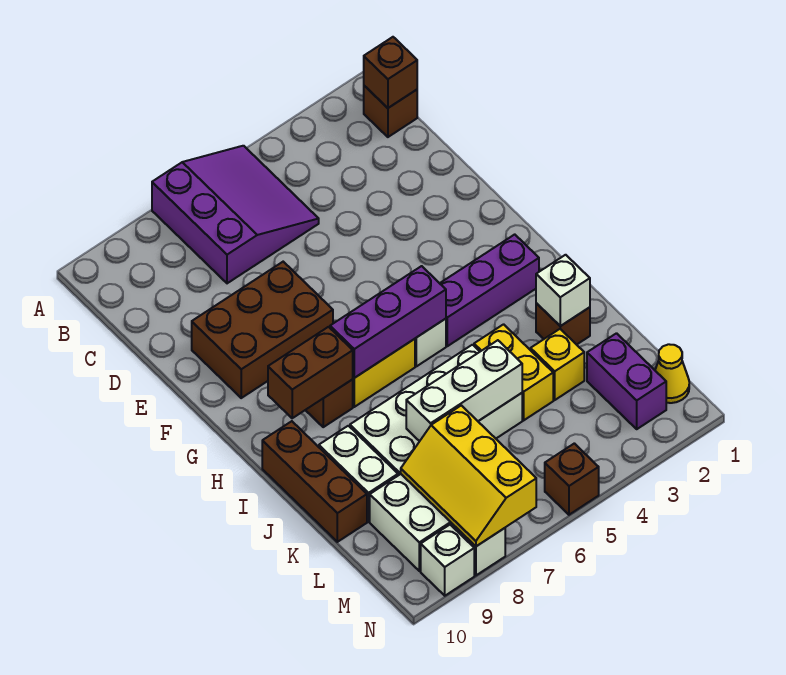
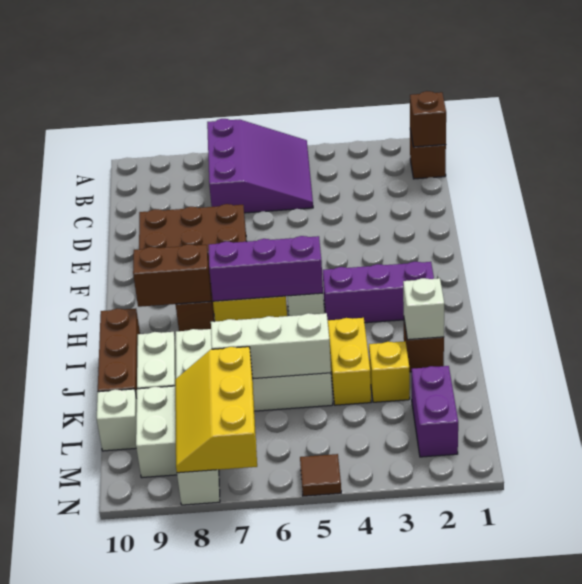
yellow 1x1 cone [655,344,689,403] -> none
brown 1x1 brick [545,443,599,515] -> brown 1x1 tile [300,454,341,496]
white 1x1 brick [421,525,474,596] -> white 1x1 brick moved to [97,389,137,451]

